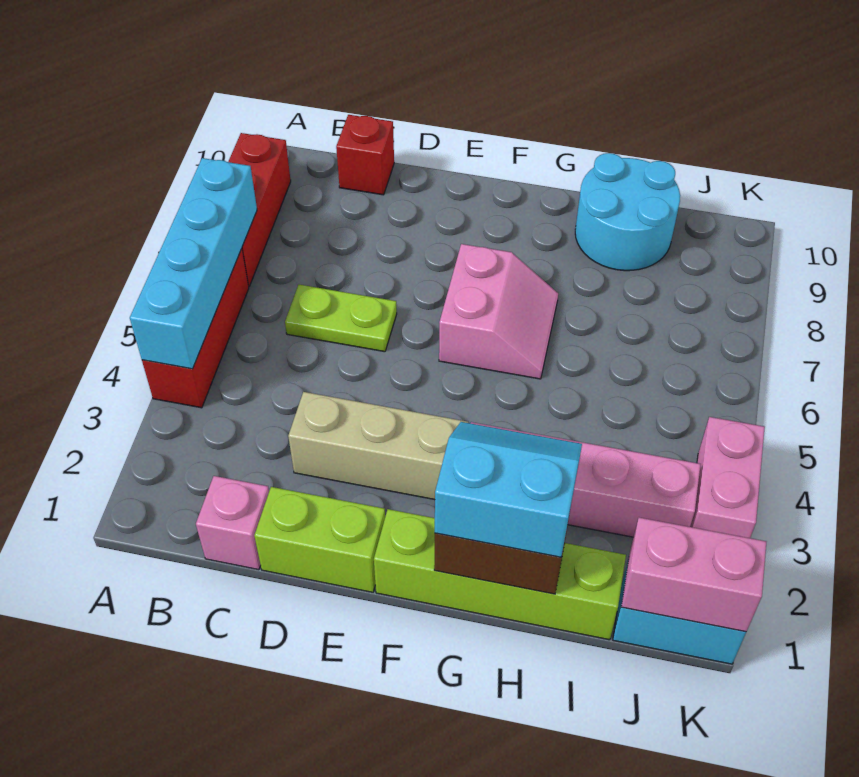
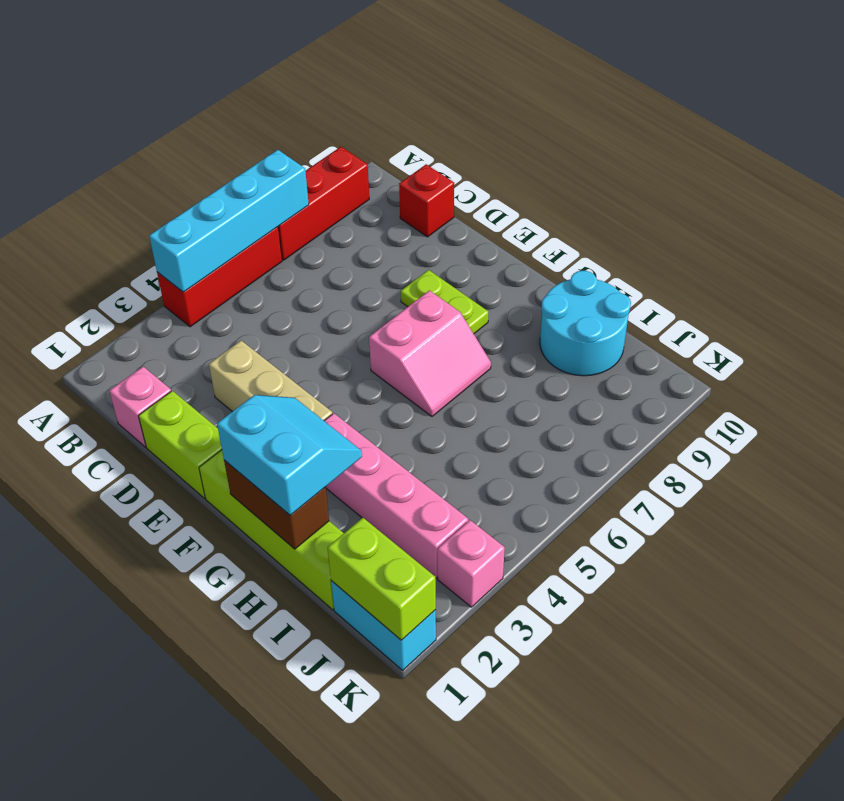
lime 1x2 plate [285,285,397,352] -> lime 1x2 plate moved to [401,270,488,334]
pink 1x2 brick [621,518,766,632] -> lime 1x2 brick [328,518,436,640]
pink 1x2 brick [690,417,765,538] -> pink 1x1 brick [438,520,505,607]

